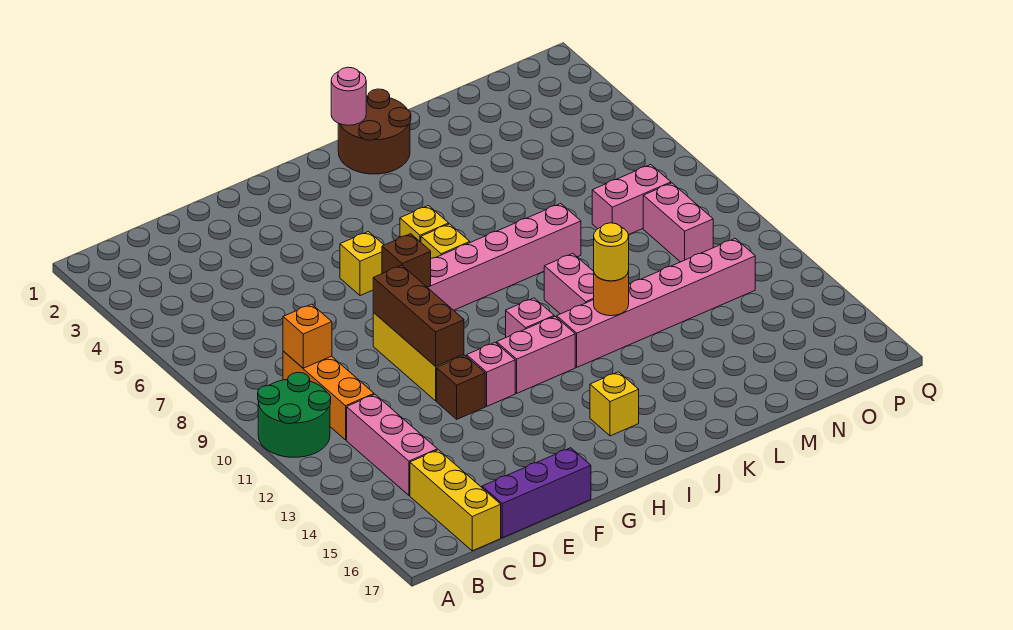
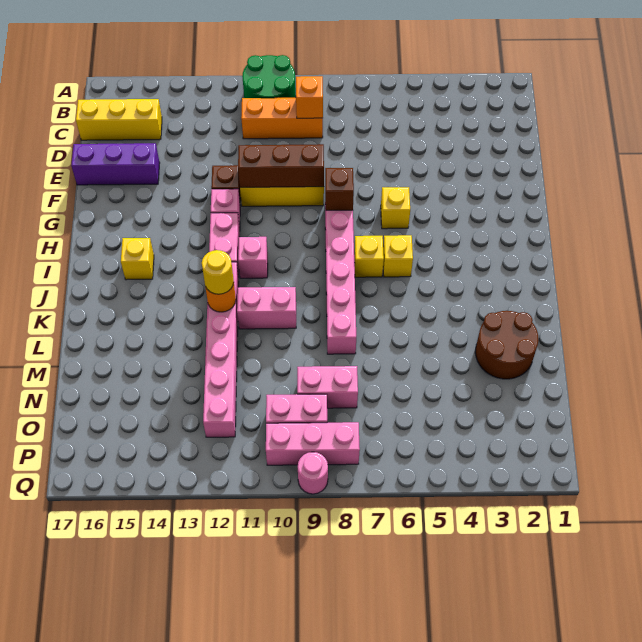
pink 1x3 brick [347,395,437,495] -> pink 1x3 brick moved to [266,422,360,465]
purple 1x3 brick [482,448,591,538] -> purple 1x3 brick turned to [71,143,160,185]
brown 2x2 round brick [338,89,411,174] -> brown 2x2 round brick moved to [475,311,539,379]
pink 1x1 round brick [331,67,366,125] -> pink 1x1 round brick moved to [298,452,328,494]
pink 1x2 brick [592,165,671,235] -> pink 1x2 brick turned to [297,366,358,408]

